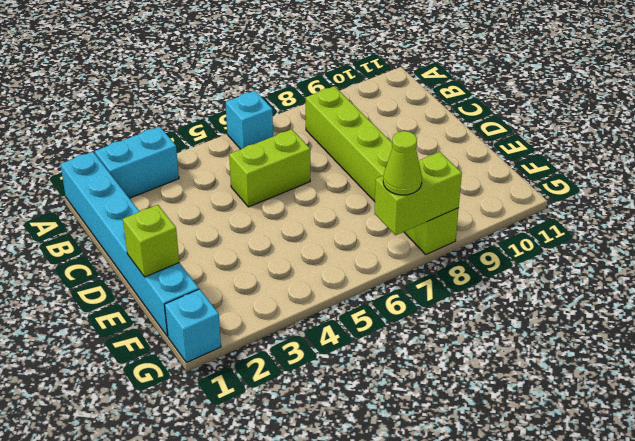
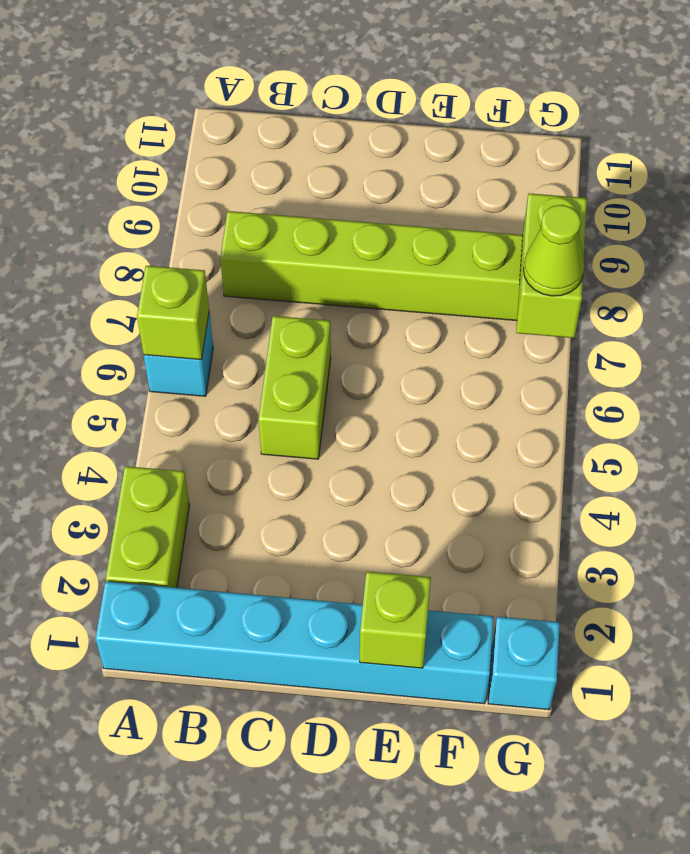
cyan 1x2 brick [95,127,179,198] -> lime 1x2 brick [106,466,190,588]
none -> lime 1x1 brick [137,266,209,360]

